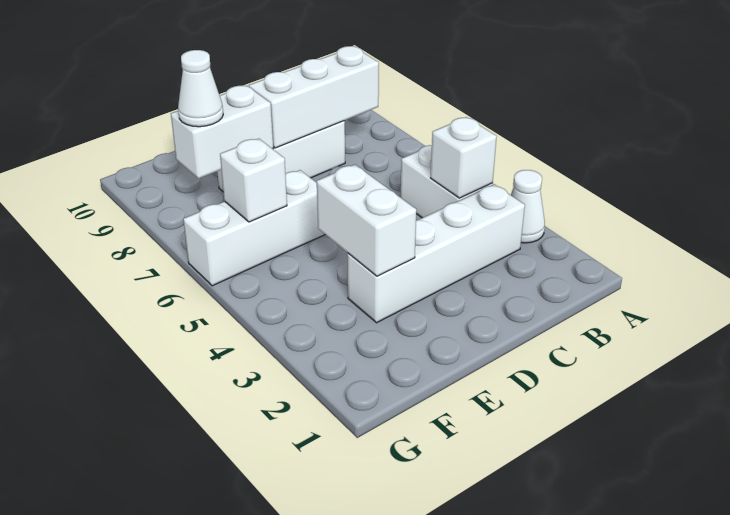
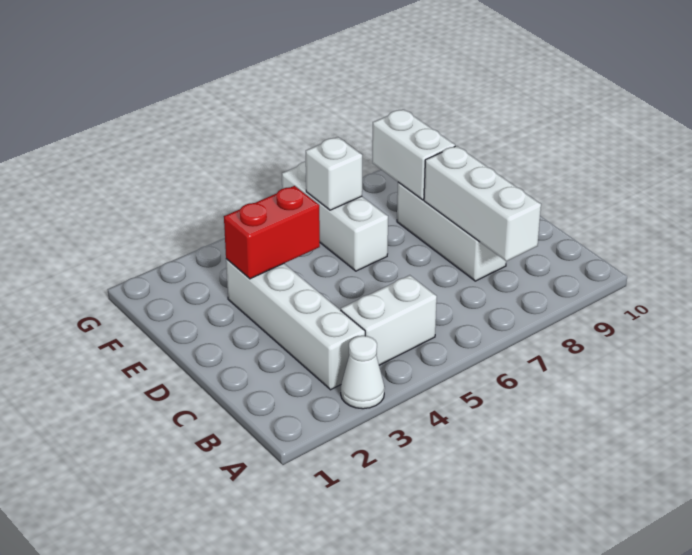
white 1x1 brick [431,117,497,198] -> none
white 1x2 brick [317,165,416,276] -> red 1x2 brick [224,186,320,279]
white 1x1 cone [178,50,223,127] -> none

